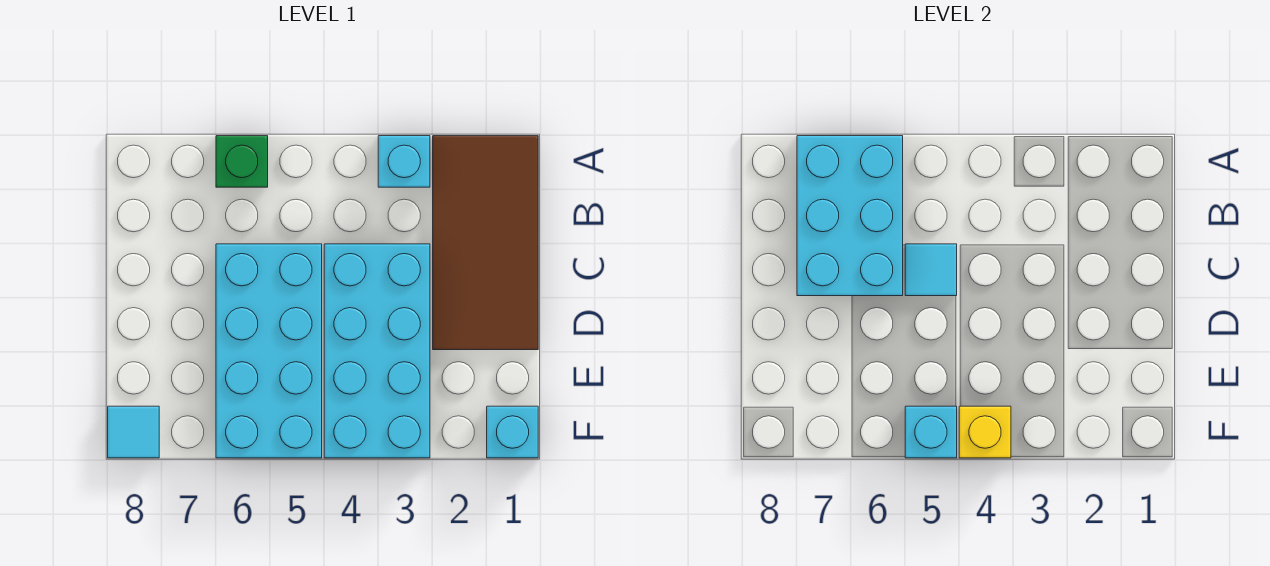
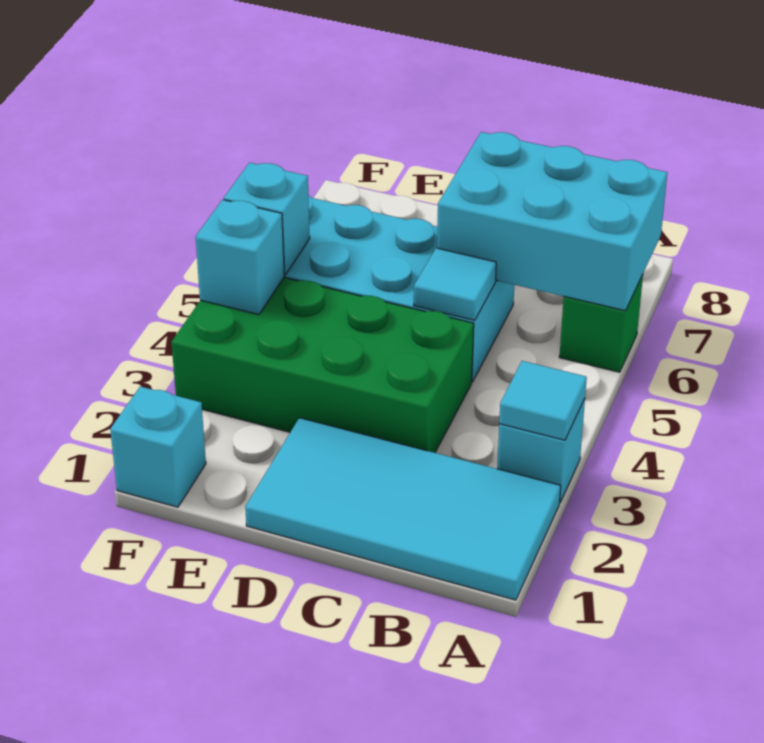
brown 2x4 tile [433,136,538,350] -> cyan 2x4 tile [245,418,561,600]
cyan 2x4 brick [324,244,430,458] -> green 2x4 brick [172,278,474,453]
yellow 1x1 brick [959,406,1011,458] -> cyan 1x1 brick [196,200,284,315]
cyan 1x1 tile [108,406,159,458] -> cyan 1x1 tile moved to [499,361,587,440]

